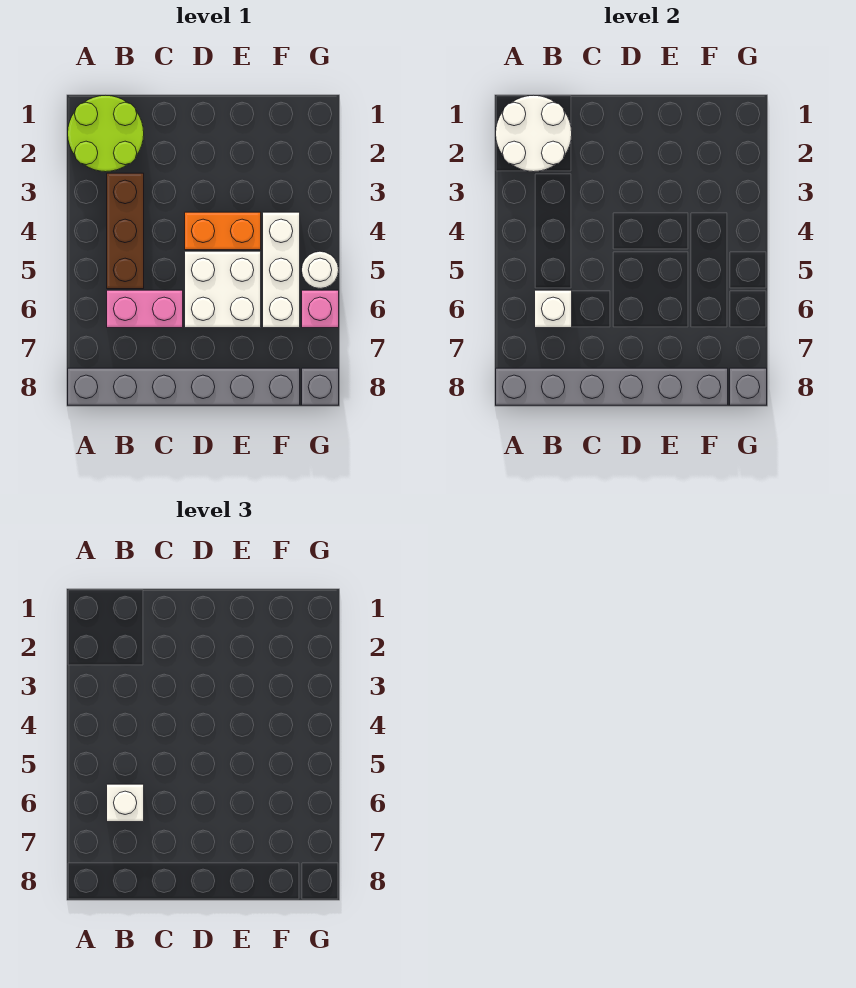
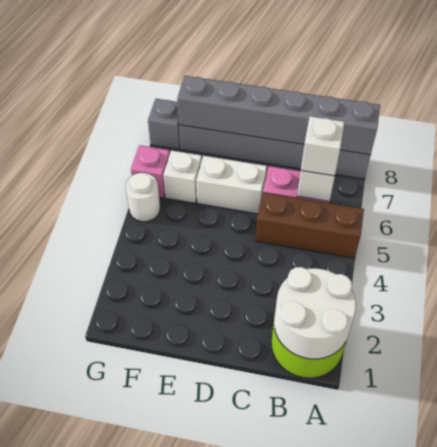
brown 1x3 brick [107,173,144,289] -> brown 1x3 brick turned to [255,192,364,258]
orange 1x2 brick [185,212,261,250] -> none
white 2x2 brick [185,251,261,328] -> white 1x2 brick [196,156,267,214]
white 1x3 brick [263,212,300,328] -> white 1x1 brick [163,150,202,203]
grey 1x1 brick [730,368,767,405] -> none

